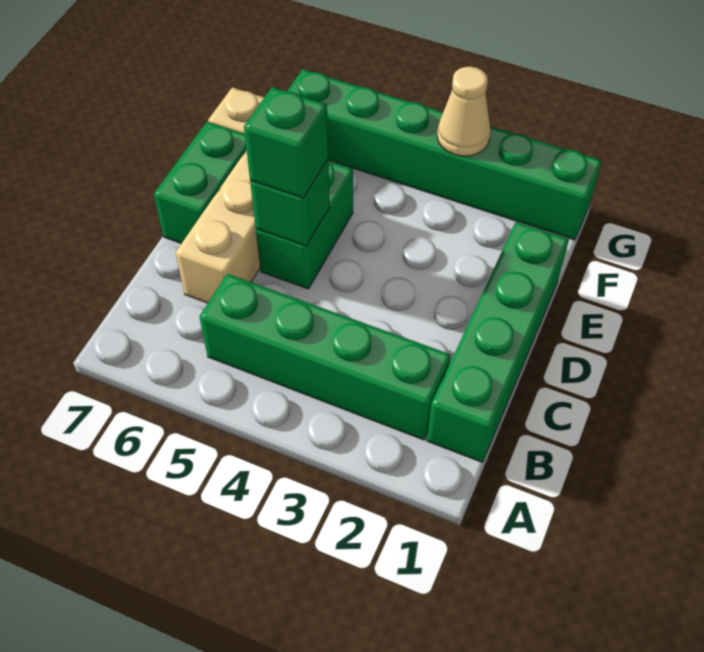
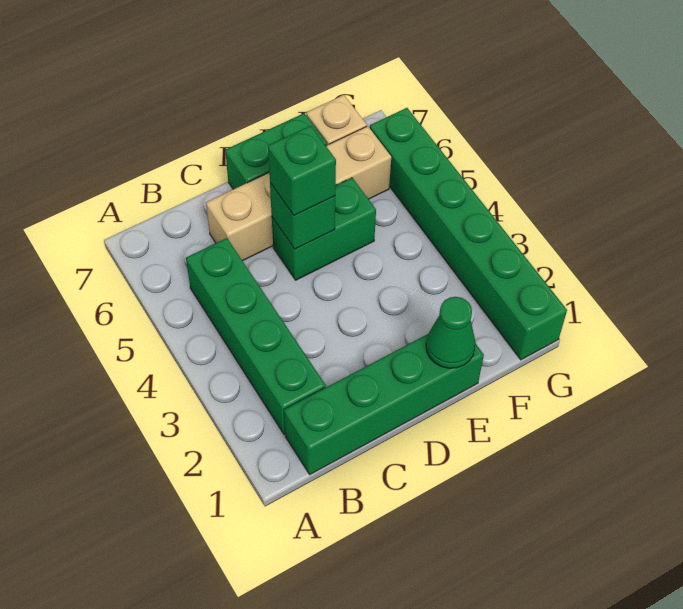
none -> green 1x1 cone [426,297,476,368]
tan 1x1 cone [437,67,491,156] -> none

